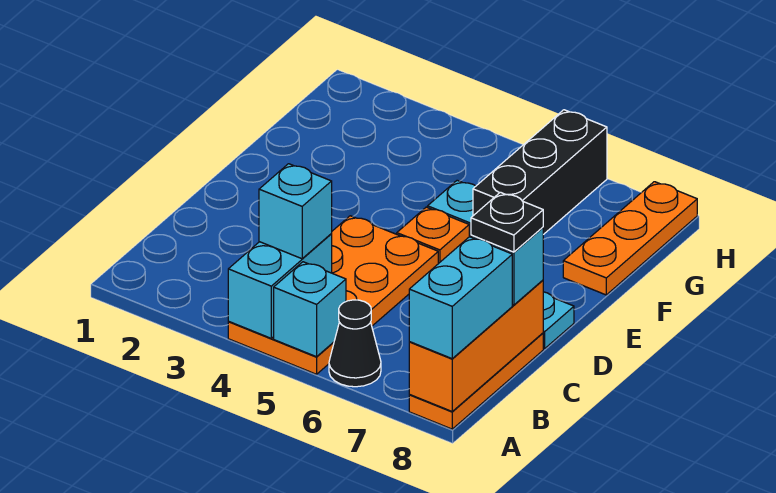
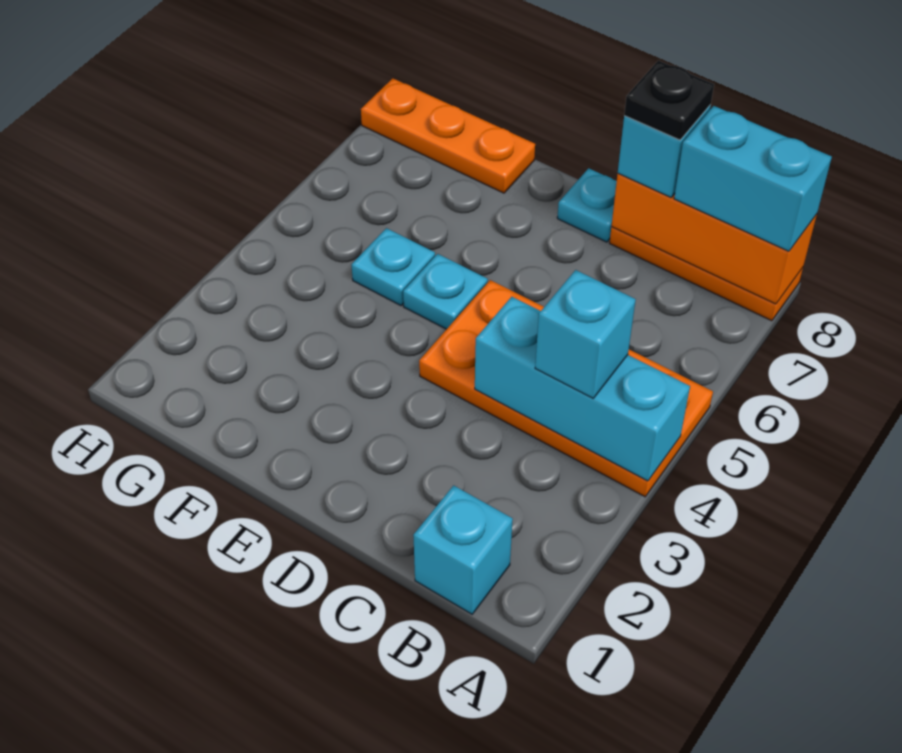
cyan 1x2 brick [228,234,332,338] -> cyan 1x3 brick [475,297,690,481]
cyan 1x1 brick [274,262,346,357] -> cyan 1x1 brick moved to [413,485,513,614]
black 1x1 cone [329,300,381,387] -> none
orange 1x1 plate [397,207,469,264] -> cyan 1x1 plate [403,254,488,329]
black 1x3 brick [473,110,607,235] -> none

